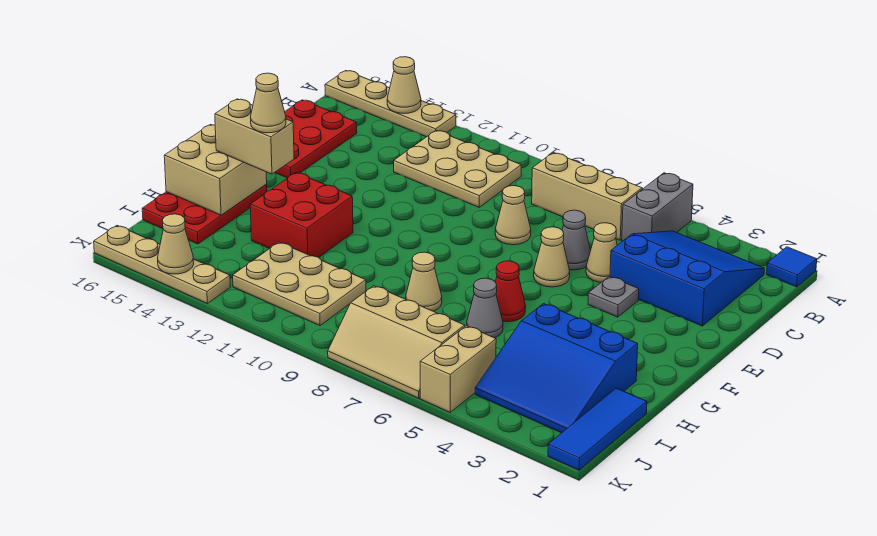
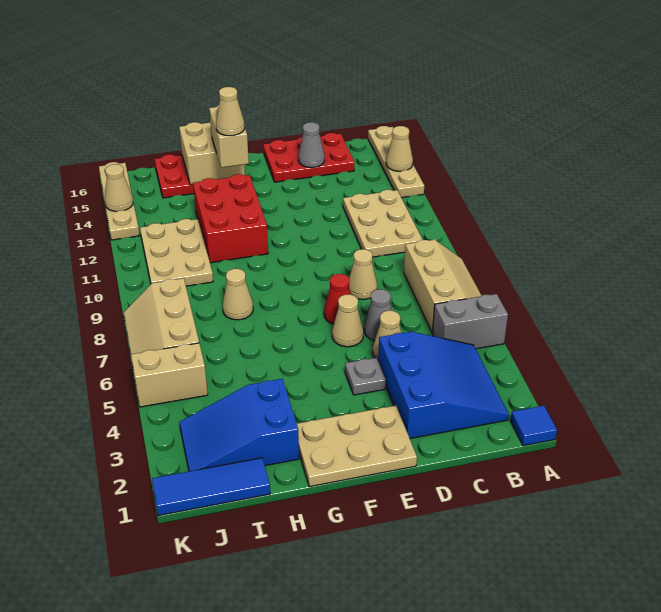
none -> tan 2x3 plate [297,406,417,487]
red 1x1 cone [495,261,526,322] -> red 1x1 cone moved to [324,274,351,324]
red 2x2 brick [250,173,353,258] -> red 2x3 brick [193,174,268,263]
blue 3x3 slope [475,304,638,433] -> blue 2x3 slope [179,379,299,471]
grey 1x1 cone [467,278,503,338] -> grey 1x1 cone moved to [298,122,325,168]

